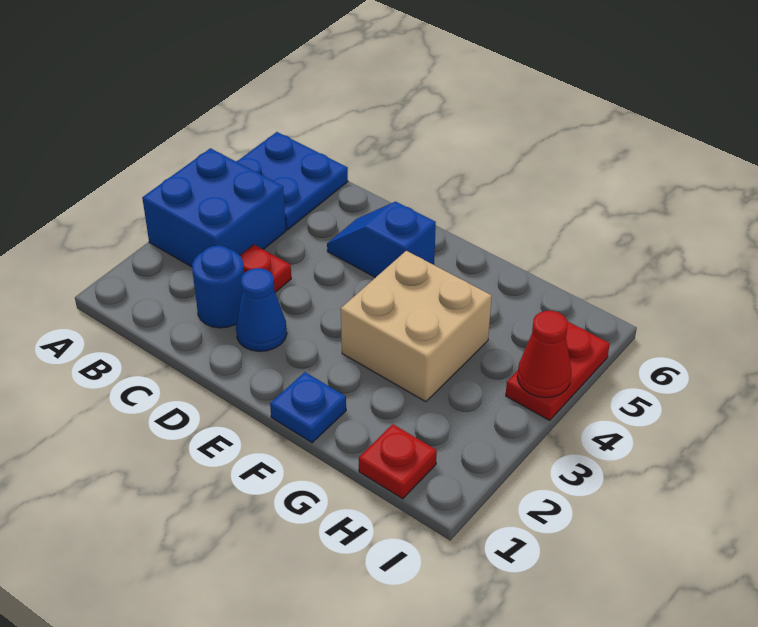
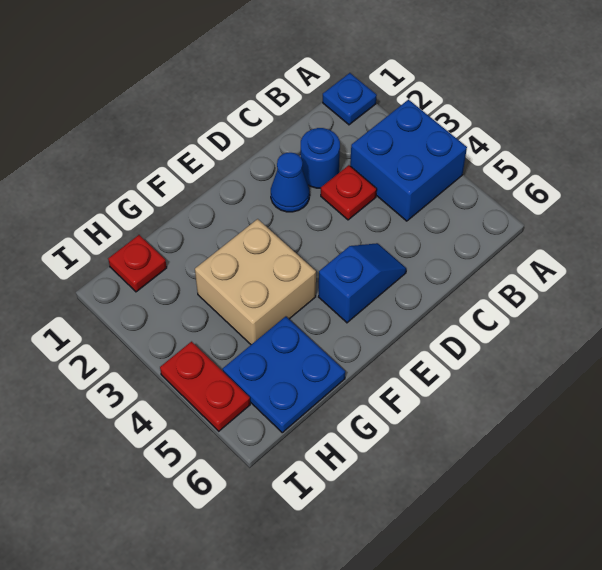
blue 2x2 plate [236,132,348,230] -> blue 2x2 plate moved to [223,316,345,433]
blue 1x1 plate [270,372,346,443] -> blue 1x1 plate moved to [323,73,377,125]
red 1x1 cone [517,311,571,398] -> none

